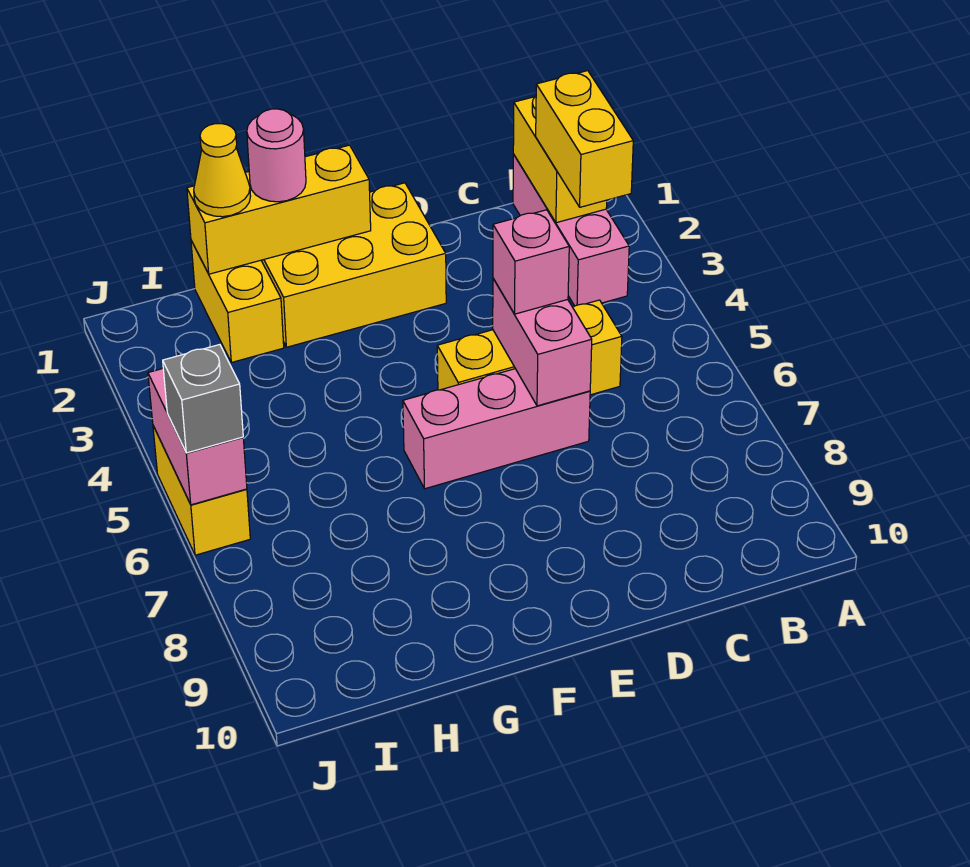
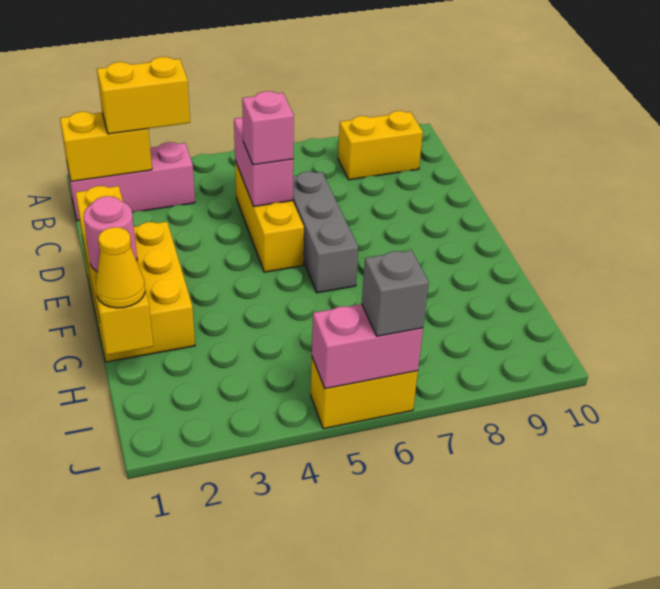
pink 1x2 brick [493,279,592,406] -> pink 1x2 brick turned to [234,117,293,206]
pink 1x3 brick [403,369,590,489] -> grey 1x3 brick [293,172,358,293]
yellow 1x3 brick [187,145,371,274] -> yellow 1x4 brick [75,186,153,355]
yellow 1x2 brick [191,241,284,362] -> yellow 1x2 brick moved to [338,111,423,180]

